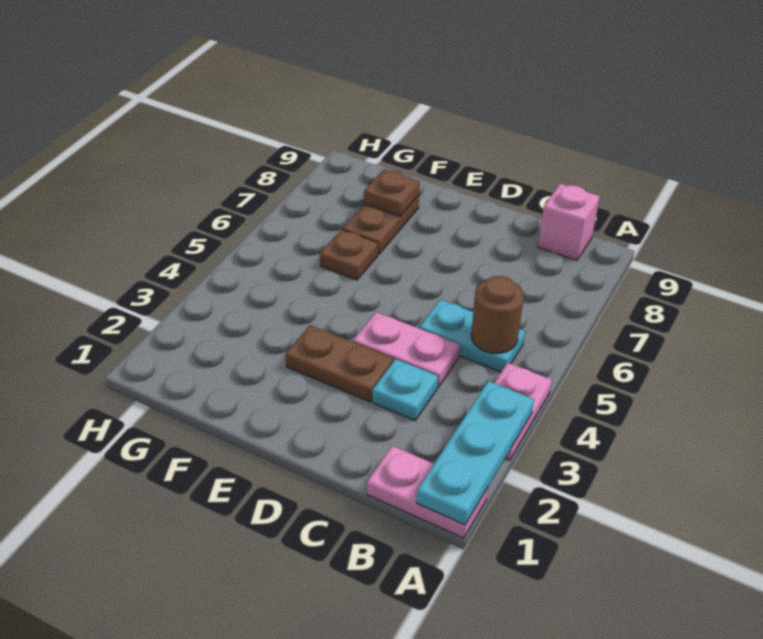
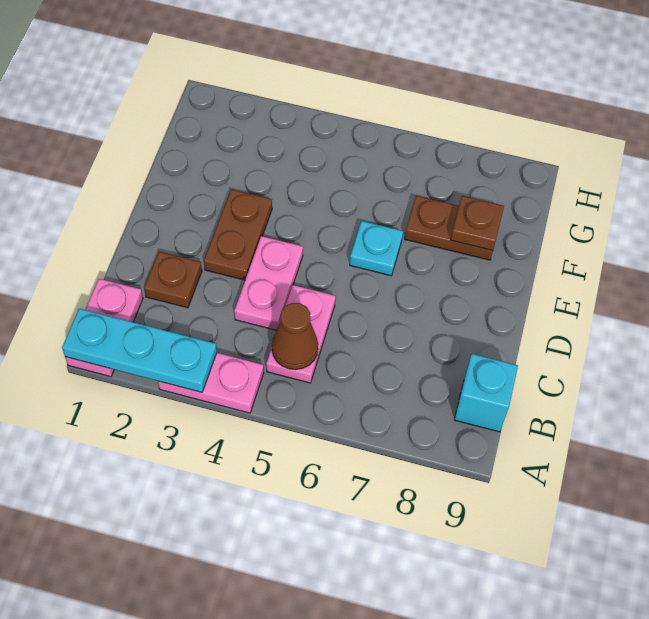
cyan 1x2 plate [419,300,525,372] -> pink 1x2 plate [266,285,336,383]
brown 1x1 round brick [471,276,523,353] -> brown 1x1 cone [272,303,318,370]
pink 1x1 brick [538,184,600,260] -> cyan 1x1 brick [454,354,518,432]
cyan 1x1 plate [372,359,438,421] -> cyan 1x1 plate moved to [350,221,403,276]
brown 1x1 plate [320,229,378,280] -> brown 1x1 plate moved to [144,252,202,308]

